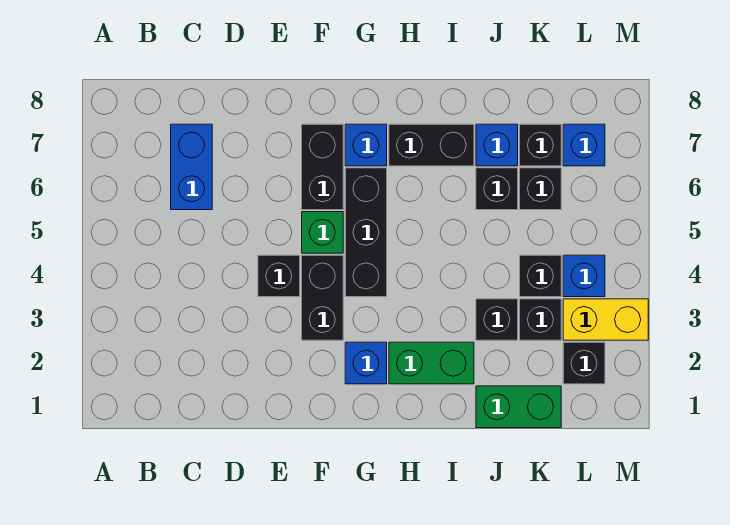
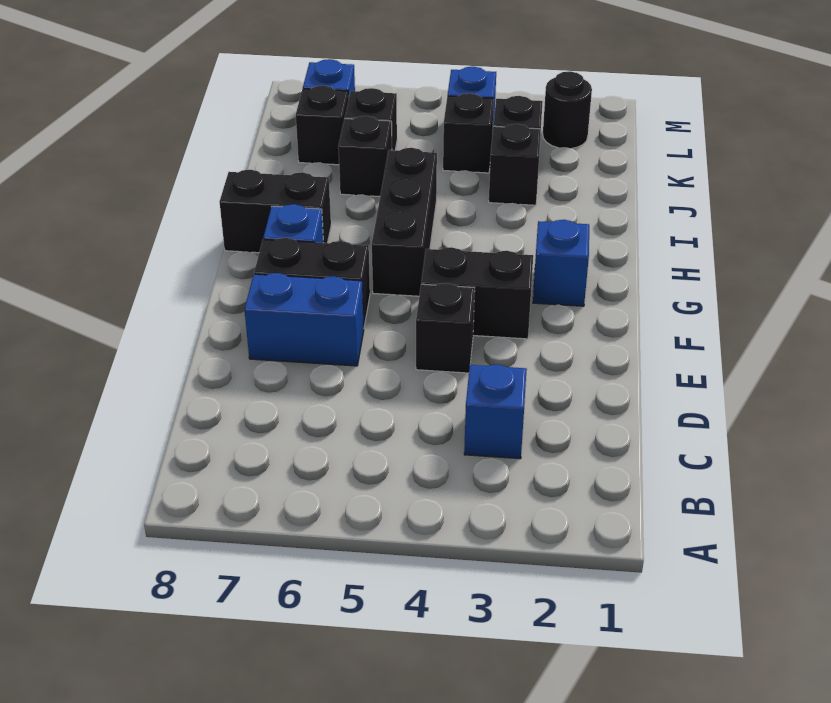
blue 1x2 brick [171,124,212,210] -> blue 1x2 brick moved to [244,273,364,366]
green 1x1 brick [302,212,343,253] -> none
black 1x3 brick [345,168,387,297] -> black 1x3 brick turned to [372,148,437,296]
green 1x2 brick [389,342,474,384] -> none
black 1x2 brick [389,124,474,166] -> black 1x2 brick turned to [220,170,331,253]
green 1x2 brick [476,386,561,428] -> none
blue 1x1 brick [476,124,518,166] -> blue 1x1 brick moved to [464,365,527,459]
black 1x1 brick [563,342,605,384] -> black 1x1 round brick [543,71,592,148]
yellow 1x2 brick [563,299,648,340] -> none

